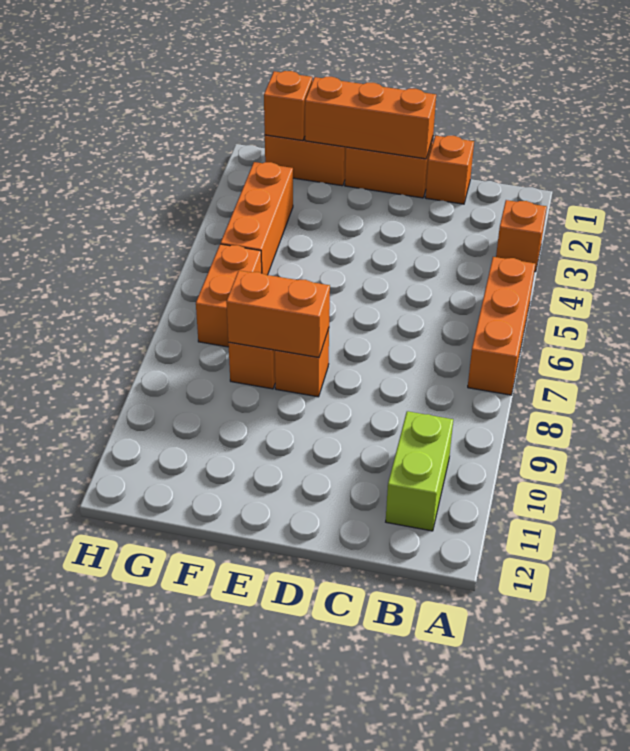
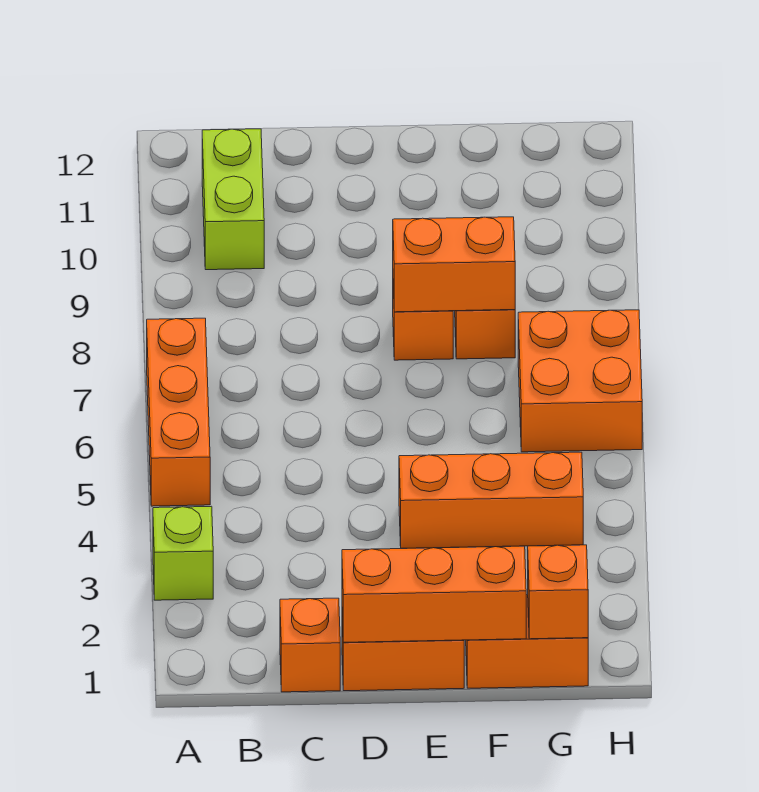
orange 1x1 brick [496,200,547,272] -> lime 1x1 brick [153,506,213,600]
orange 1x3 brick [221,162,293,275] -> orange 1x3 brick turned to [399,452,583,548]
orange 1x2 brick [196,244,262,347] -> orange 2x2 brick [518,310,642,452]

